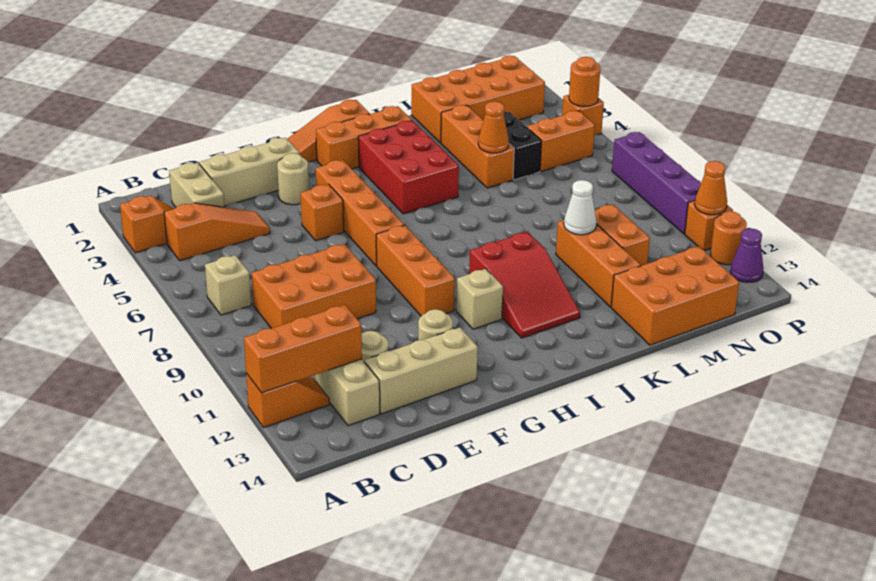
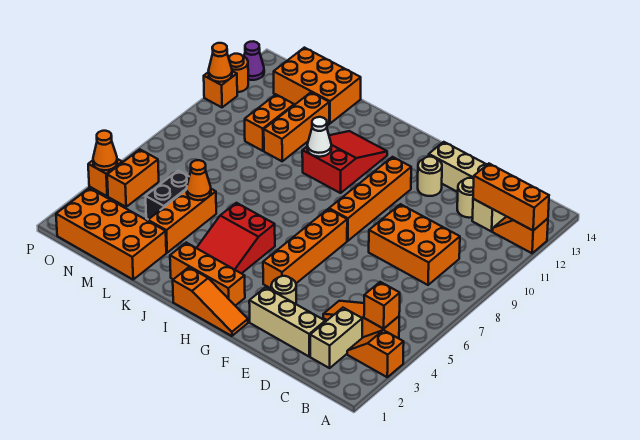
tan 1x1 brick [205,255,251,315] -> none
orange 1x1 brick [301,184,344,241] -> orange 1x1 brick moved to [364,282,400,329]
orange 1x3 brick [376,225,455,316] -> orange 1x4 brick [329,157,411,241]
tan 1x1 brick [456,269,503,329] -> none
red 2x3 brick [358,121,459,214] -> red 2x3 slope [197,203,275,274]
white 1x1 cone [564,180,597,235] -> white 1x1 cone moved to [307,117,331,157]
orange 1x2 brick [527,111,595,171] -> orange 1x2 brick turned to [107,150,159,207]
orange 1x1 round brick [569,57,600,107] -> orange 1x1 cone [93,131,117,170]
purple 1x4 brick [612,132,701,234] -> none

